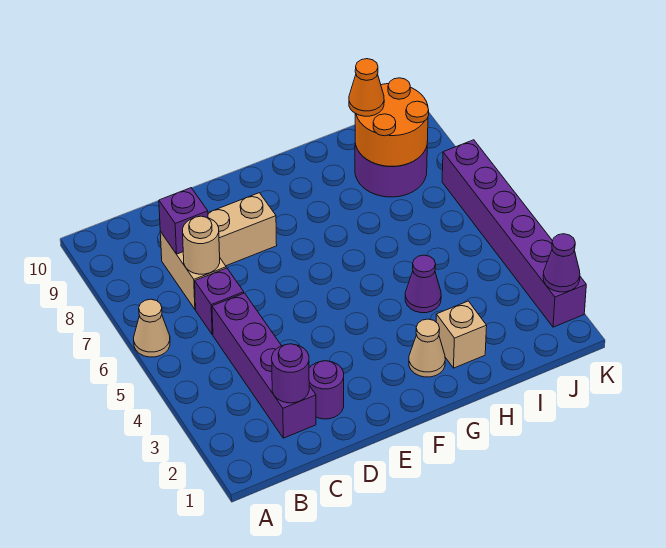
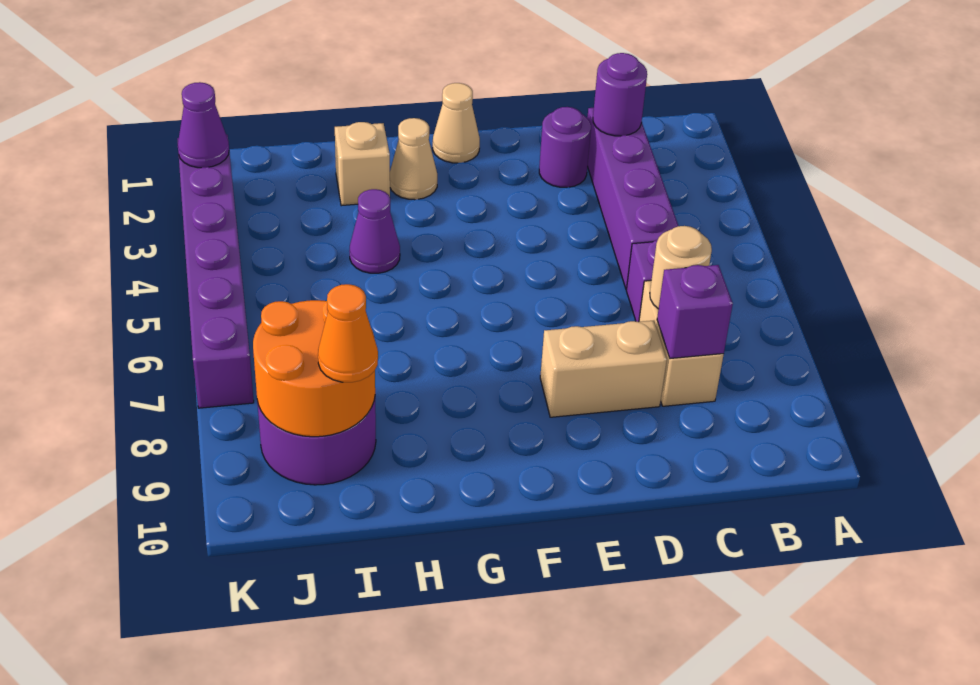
tan 1x1 cone [134,299,170,357] -> tan 1x1 cone moved to [433,83,480,163]

